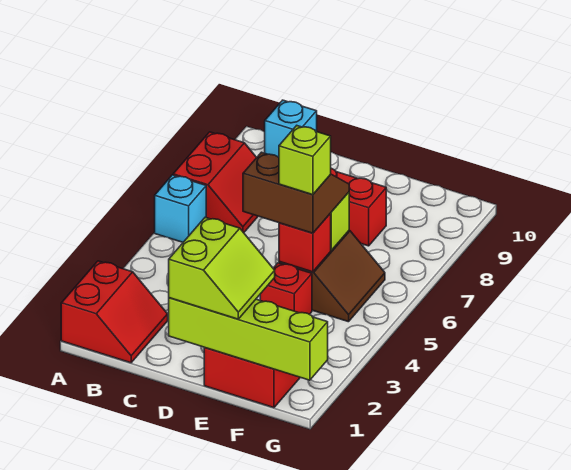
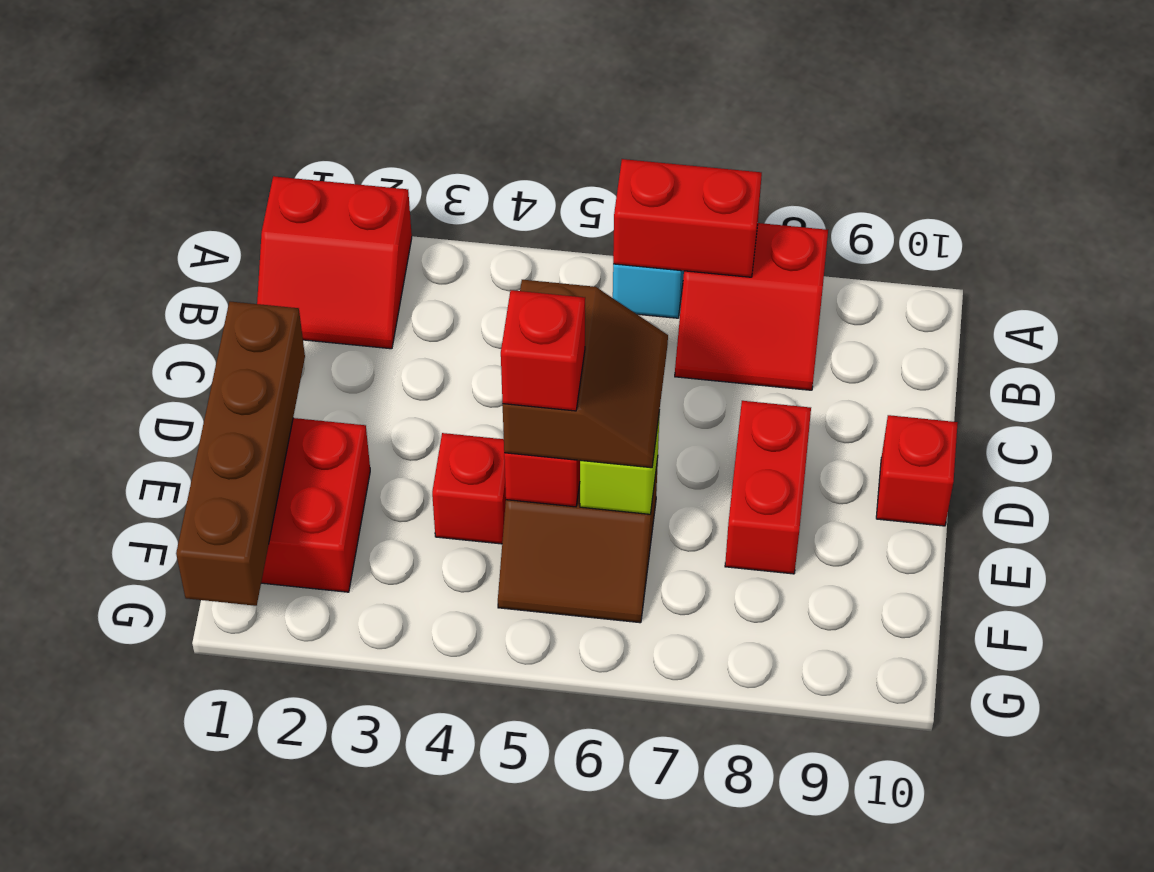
none -> red 1x2 brick [613,159,762,277]
cyan 1x1 brick [265,100,317,157] -> none
lime 1x4 brick [169,298,328,380] -> brown 1x4 brick [176,301,305,606]
lime 2x2 slope [169,217,275,319] -> none
none -> red 1x1 brick [876,415,958,526]
lime 1x1 brick [279,126,331,195] -> red 1x1 brick [501,290,585,411]

